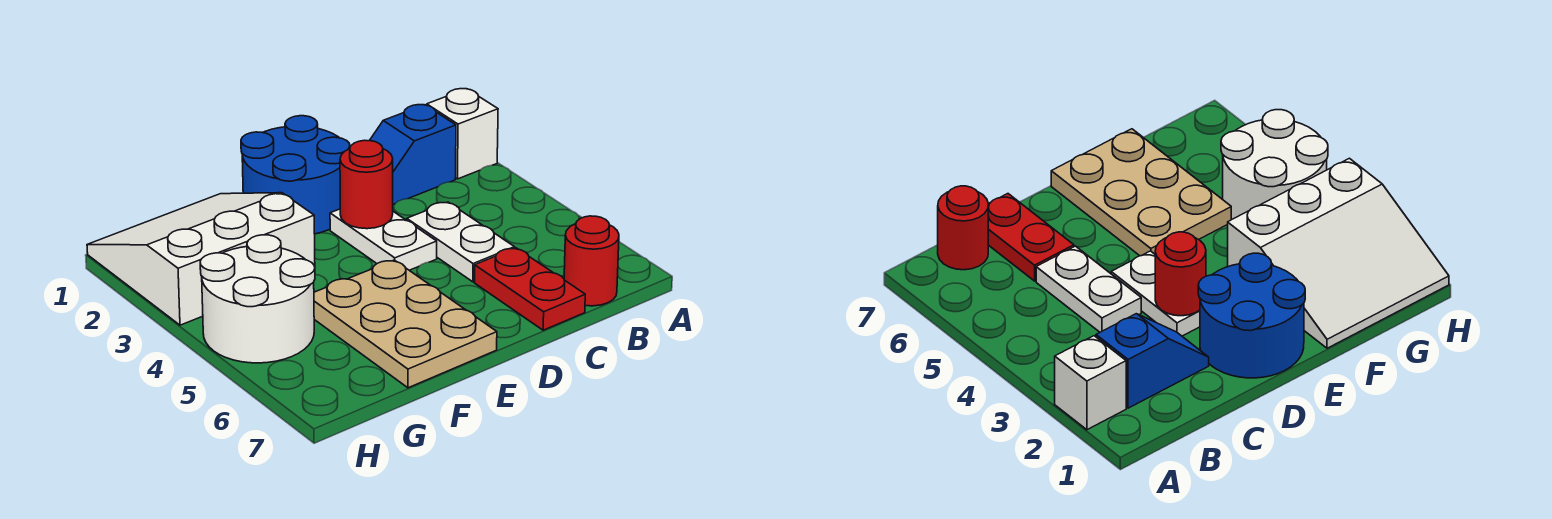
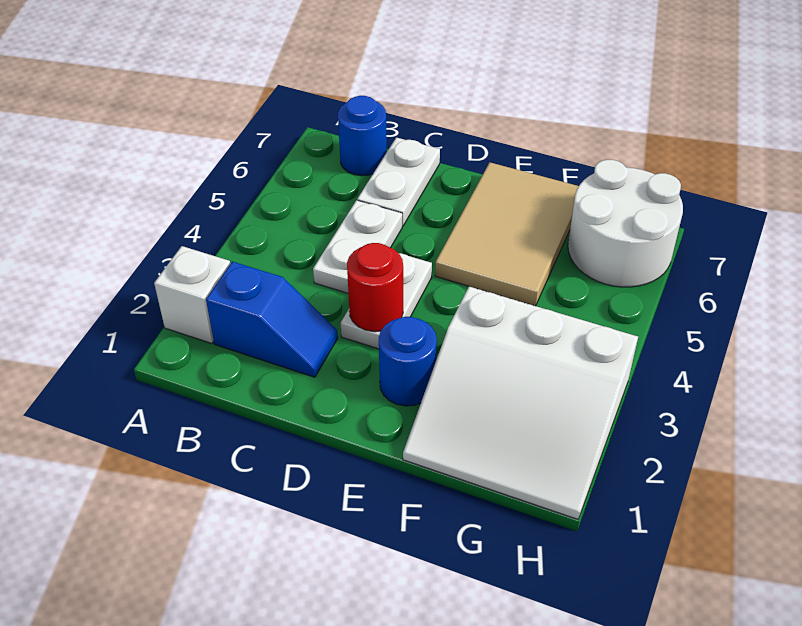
red 1x1 round brick [564,216,619,306] -> blue 1x1 round brick [338,96,387,176]
red 1x2 plate [474,248,585,330] -> white 1x2 plate [357,137,440,226]
blue 2x2 round brick [241,116,350,234] -> blue 1x1 round brick [379,317,437,406]
tan 2x3 plate [314,260,497,388] -> tan 2x3 tile [435,163,579,306]
white 2x2 round brick [200,235,315,363] -> white 2x2 round brick moved to [568,160,683,287]

